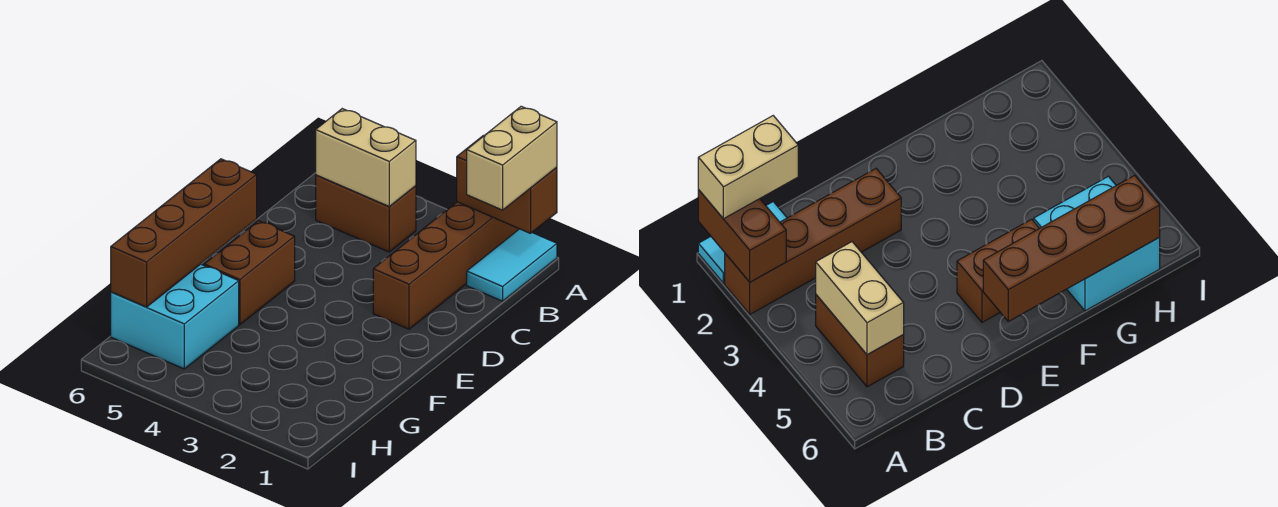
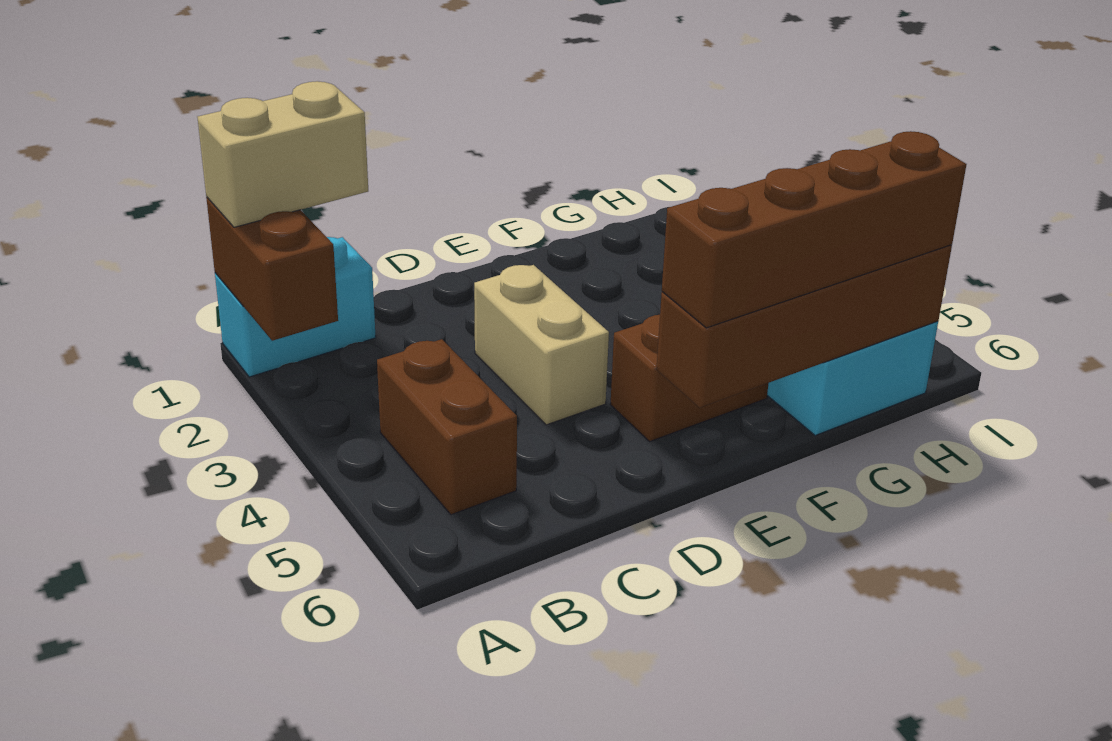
cyan 1x2 tile [467,229,557,301] -> cyan 1x2 brick [215,237,376,377]
brown 1x4 brick [373,202,519,329] -> brown 1x4 brick moved to [662,131,967,328]
tan 1x2 brick [316,109,416,207] -> tan 1x2 brick moved to [474,265,609,425]

